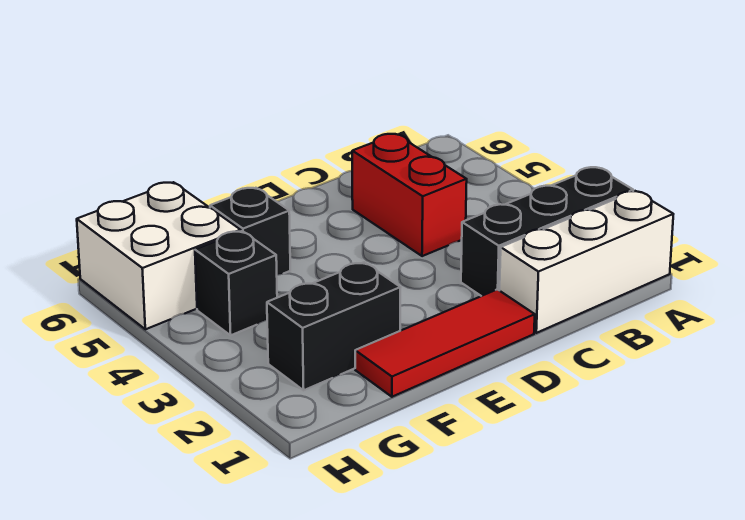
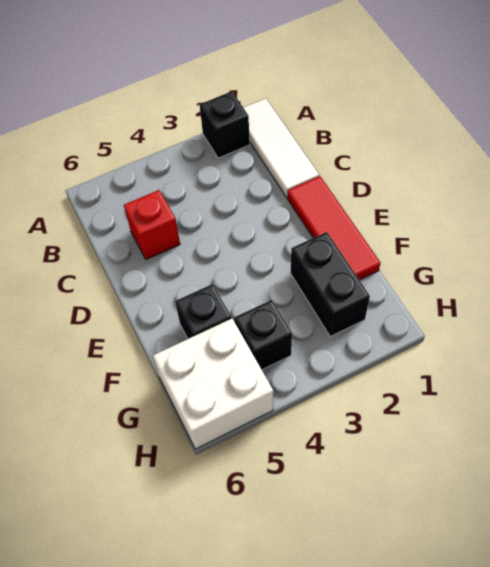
white 1x3 brick [500,191,673,333] -> white 1x3 tile [243,98,319,197]
black 1x3 brick [461,167,633,296] -> black 1x1 brick [200,91,250,158]
red 1x2 brick [352,134,467,256] -> red 1x1 brick [124,190,180,259]

